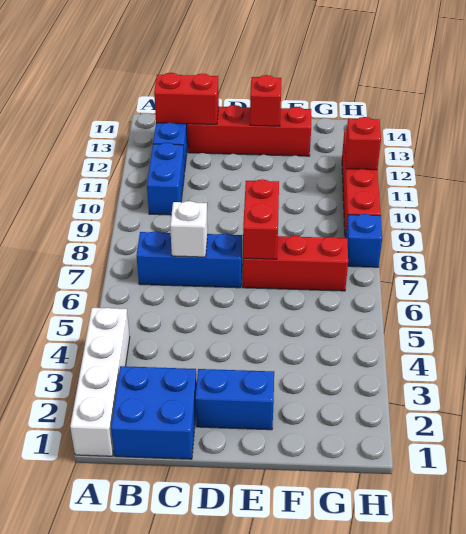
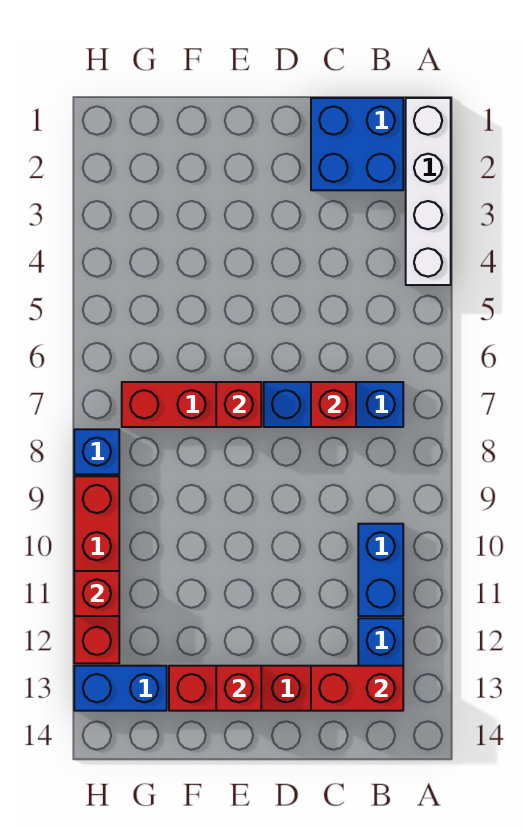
white 1x1 brick [170,201,208,257] -> red 1x1 brick [311,382,356,427]
blue 1x2 brick [195,369,274,430] -> blue 1x2 brick moved to [74,666,167,711]
red 1x2 brick [243,179,279,259] -> red 1x1 brick [216,382,261,427]

